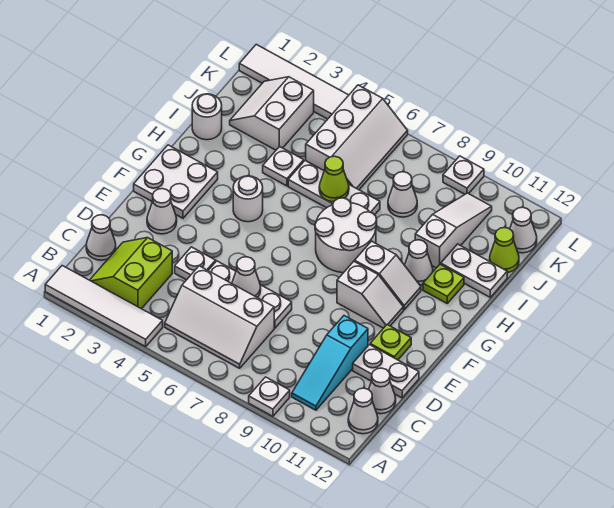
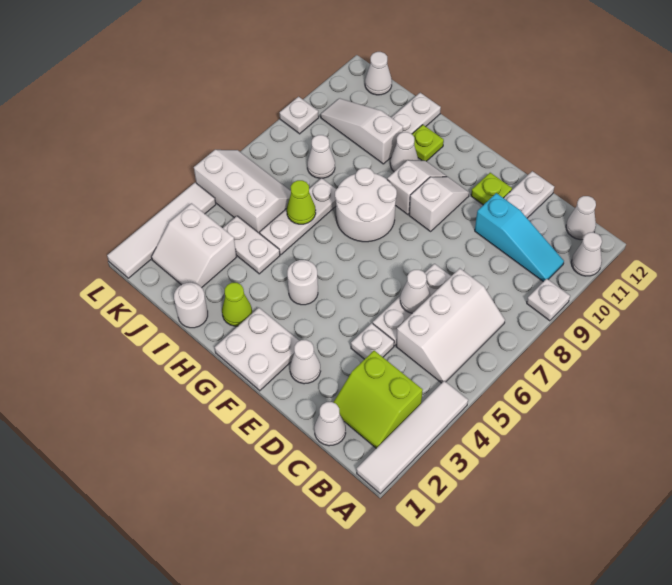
white 1x1 cone [369,368,396,414] -> white 1x1 cone moved to [571,232,602,276]
white 1x1 plate [263,146,304,186] -> white 1x2 plate [223,216,280,274]
lime 1x1 cone [490,228,519,273] -> lime 1x1 cone moved to [222,283,252,326]

